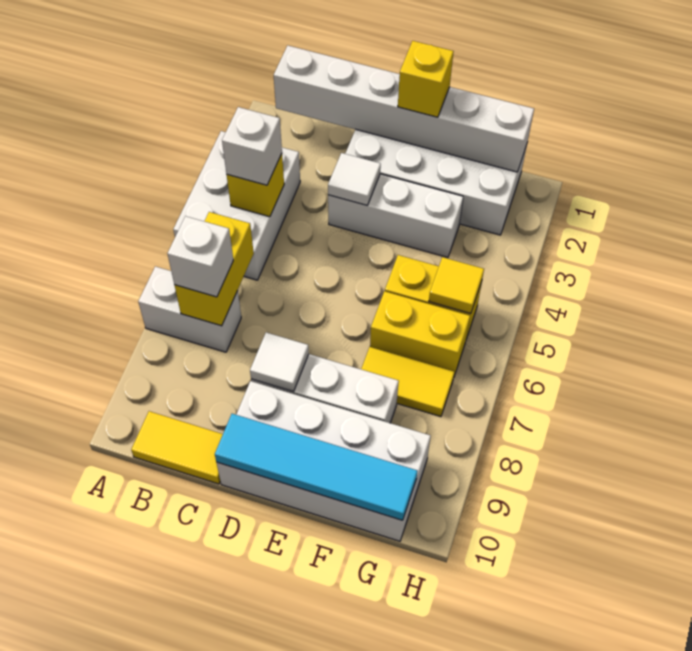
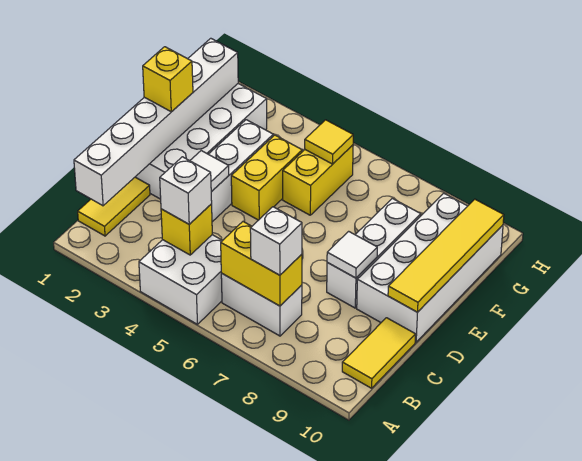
white 2x3 brick [173,131,300,280] -> white 2x2 brick [139,235,223,324]
white 1x2 brick [138,266,241,352] -> white 1x2 brick turned to [221,273,302,336]
cyan 1x4 tile [215,414,417,520] -> yellow 1x4 tile [388,199,504,312]
yellow 1x2 brick [370,291,470,376] -> yellow 1x2 brick moved to [231,135,302,220]
yellow 1x2 tile [361,347,454,417] -> yellow 1x2 tile moved to [78,177,150,236]

